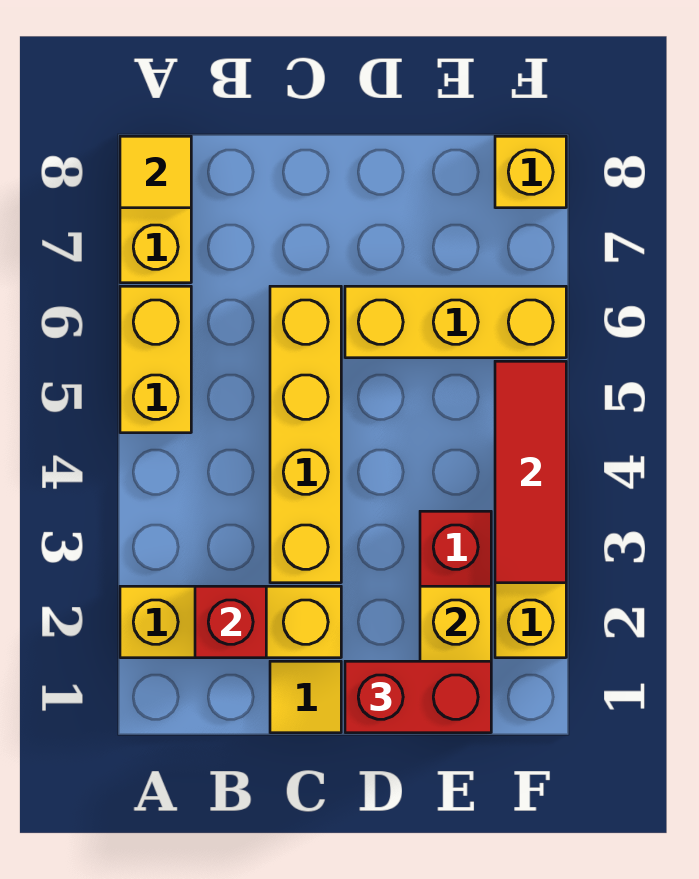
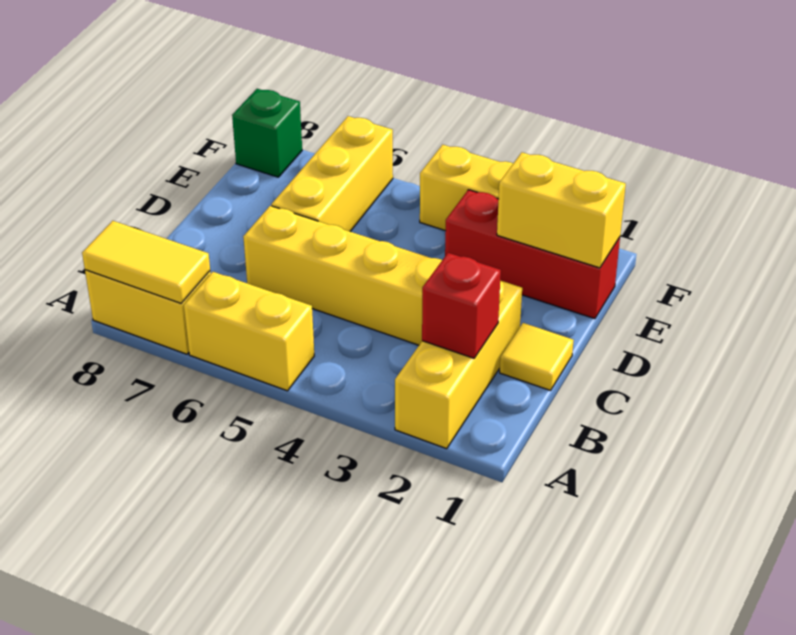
yellow 1x1 tile [120,136,191,208] -> yellow 1x2 tile [82,221,210,303]
red 1x2 brick [345,661,491,733] -> none
red 1x3 tile [495,361,566,583] -> none
yellow 1x1 brick [495,136,566,208] -> green 1x1 brick [232,89,302,177]

